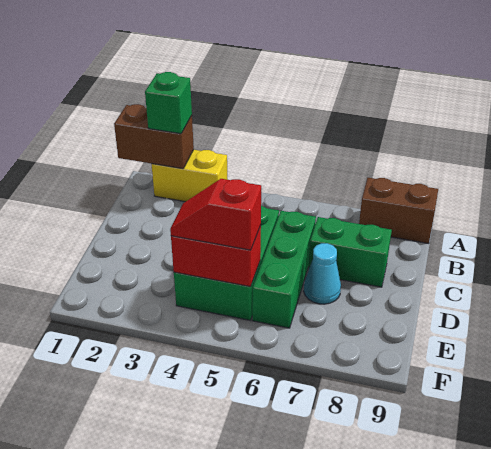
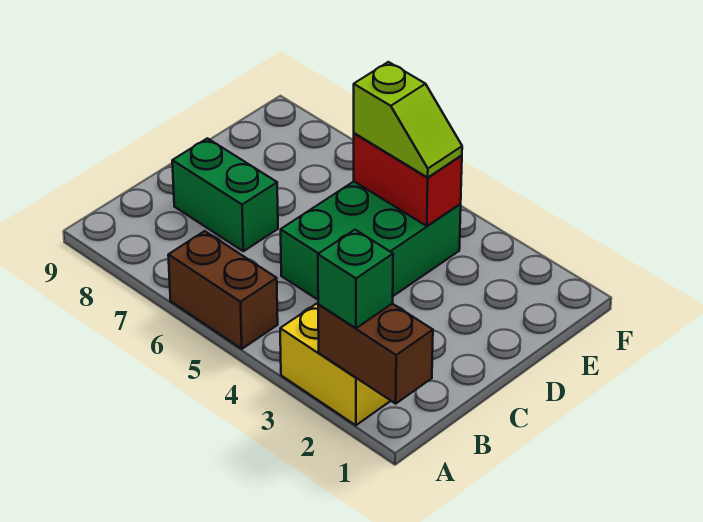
brown 1x2 brick [359,178,438,244] -> brown 1x2 brick moved to [168,231,278,349]
green 1x3 brick [252,211,316,328] -> none
cyan 1x1 cone [304,243,341,304] -> none
red 1x2 slope [170,179,261,250] -> lime 1x2 slope [354,62,462,177]

